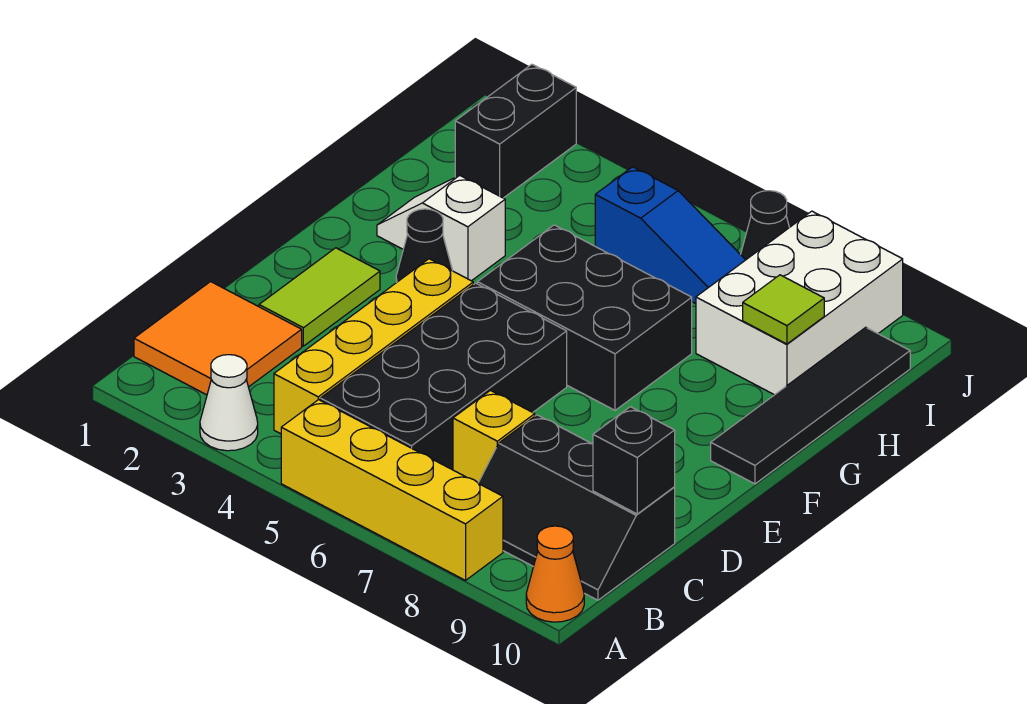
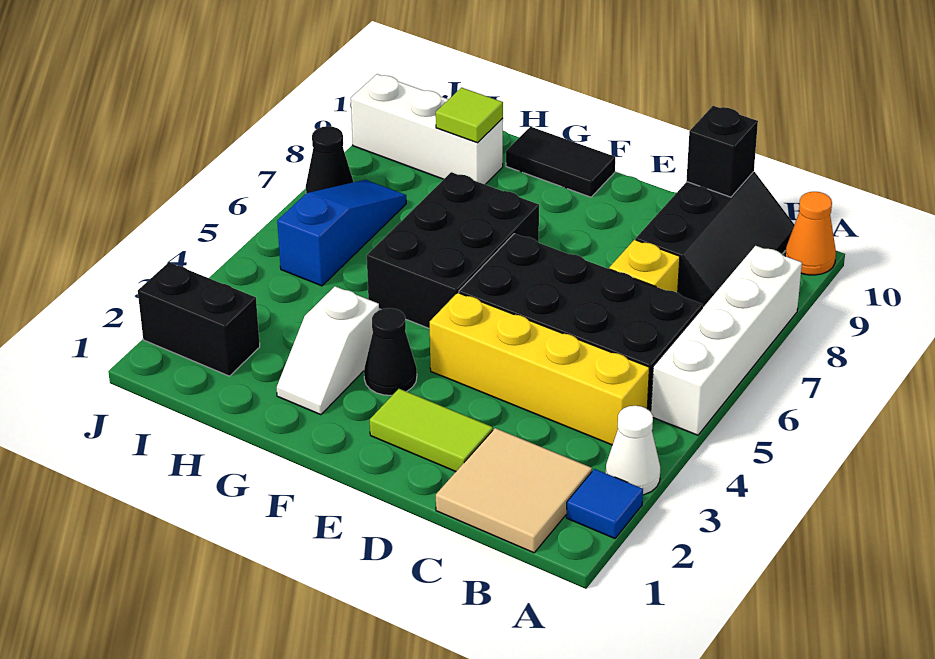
none -> blue 1x1 tile [566,469,643,538]
yellow 1x4 brick [281,400,503,580] -> white 1x4 brick [651,246,802,435]
orange 2x2 tile [134,282,302,395] -> tan 2x2 tile [436,428,592,553]
black 1x4 tile [711,327,910,484] -> black 1x2 tile [506,127,615,197]
white 2x3 brick [696,211,903,395] -> white 1x3 brick [351,74,503,184]

